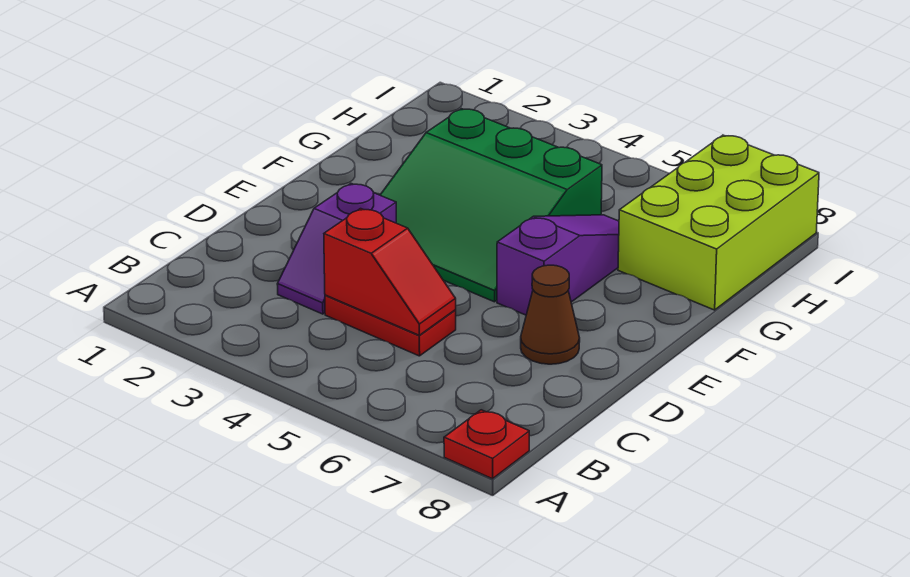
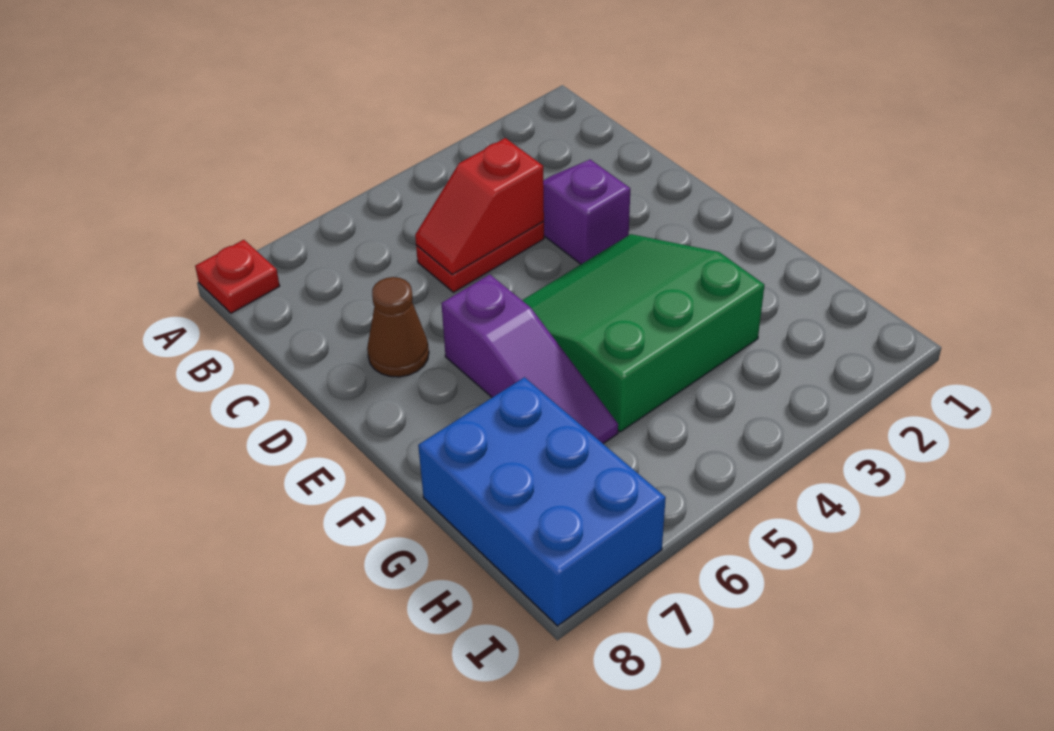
lime 2x3 brick [618,135,819,310] -> blue 2x3 brick [418,377,666,626]

